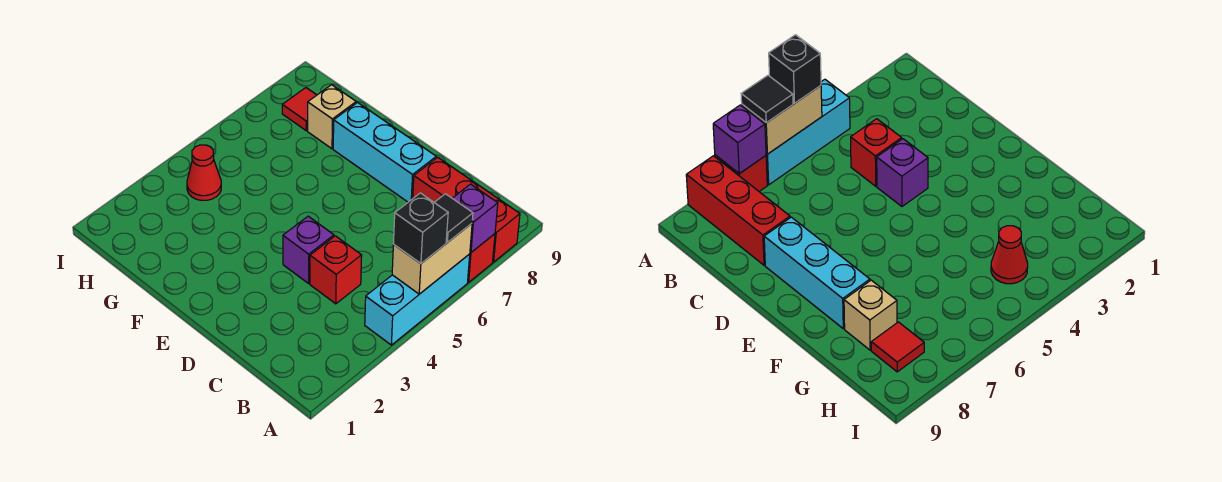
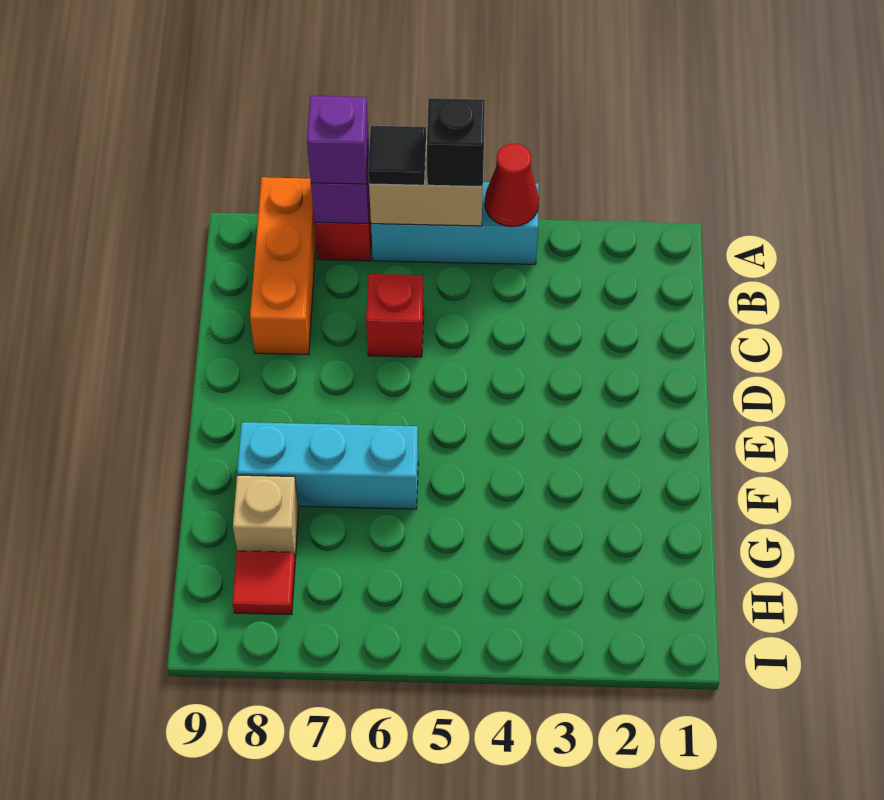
red 1x3 brick [413,157,520,262] -> orange 1x3 brick [250,177,316,355]
red 1x1 brick [310,236,362,304] -> red 1x1 brick moved to [366,274,424,357]
purple 1x1 brick [283,216,334,283] -> purple 1x1 brick moved to [307,96,369,184]
cyan 1x3 brick [333,103,436,202] -> cyan 1x3 brick turned to [237,422,418,509]
red 1x1 cone [187,145,221,201] -> red 1x1 cone moved to [485,144,539,227]

